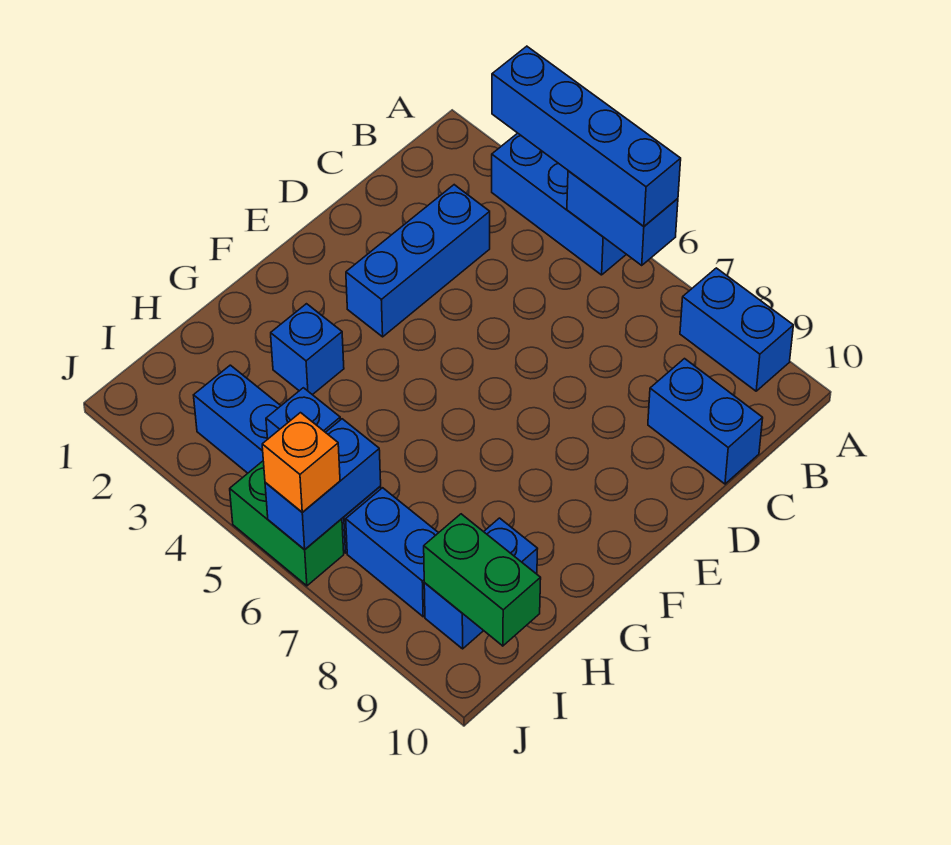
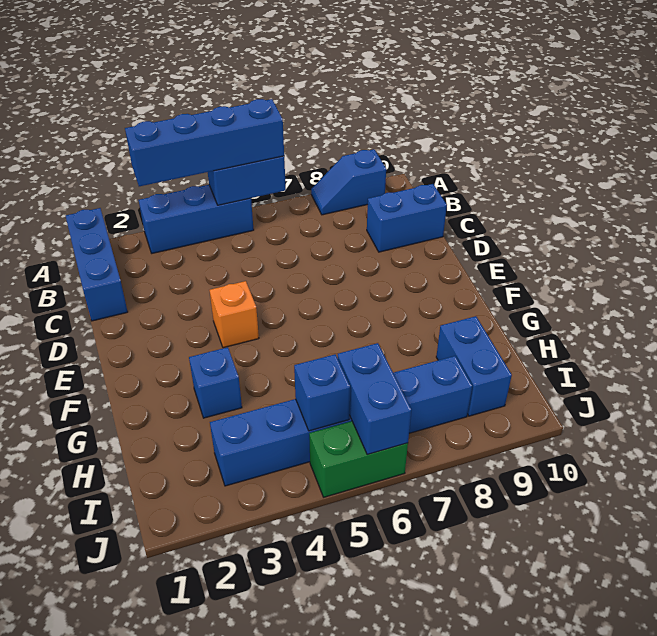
blue 1x2 brick [680,268,793,391] -> blue 1x2 slope [311,149,386,215]
blue 1x3 brick [346,185,490,337] -> blue 1x3 brick moved to [66,208,128,321]
green 1x2 brick [424,514,541,646] -> none
orange 1x1 brick [262,413,340,512] -> orange 1x1 brick moved to [210,281,259,348]

